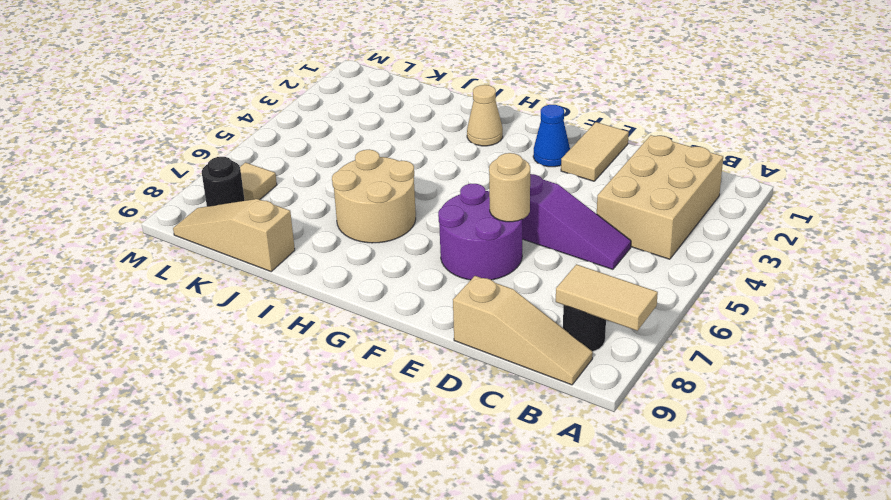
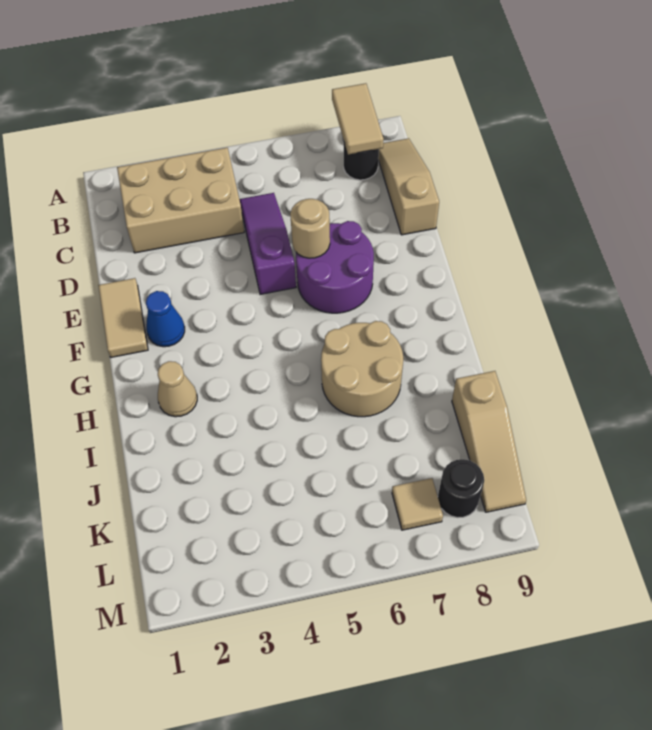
tan 1x2 tile [561,122,629,181] -> tan 1x2 tile turned to [98,278,148,357]

